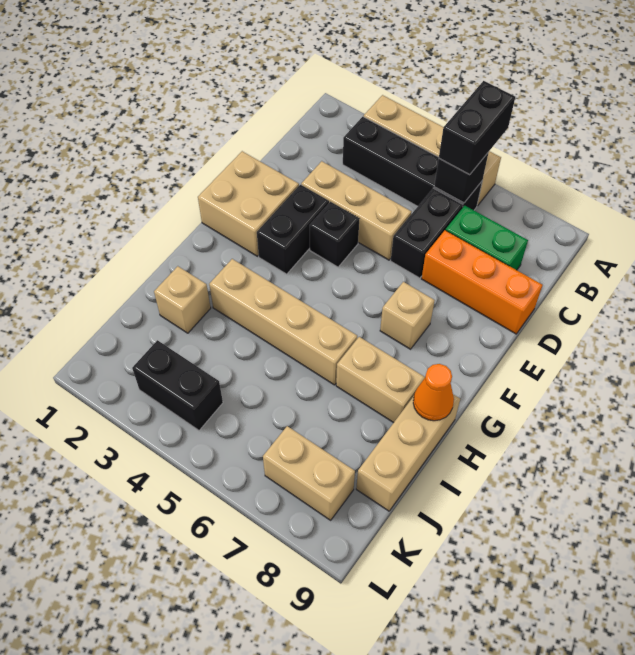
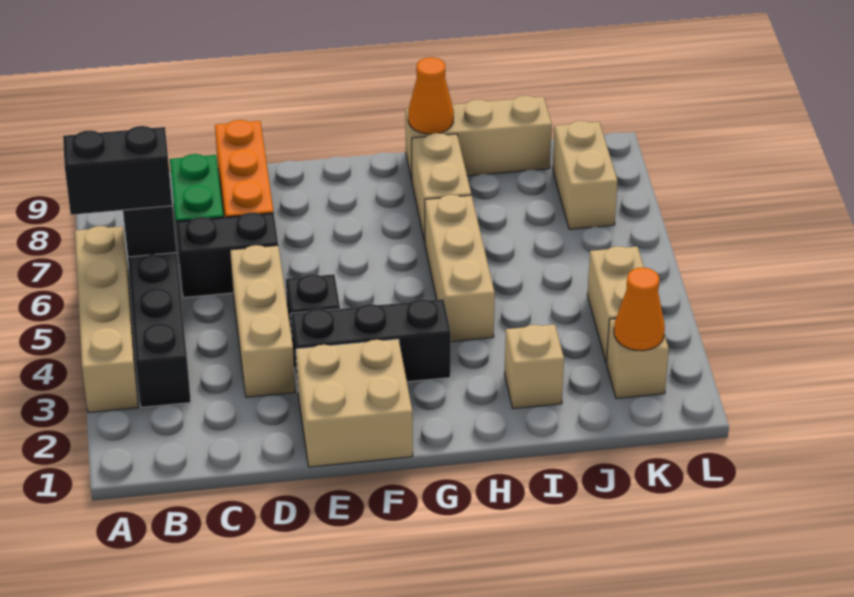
black 1x2 brick [257,185,329,274] -> black 1x3 brick [291,299,451,390]
tan 1x1 brick [380,282,435,349] -> tan 1x1 brick moved to [606,319,669,398]
tan 1x4 brick [209,259,357,385] -> tan 1x3 brick [425,195,495,342]
none -> orange 1x1 cone [614,268,665,351]
black 1x2 brick [132,340,223,430] -> tan 1x2 brick [587,246,644,363]

